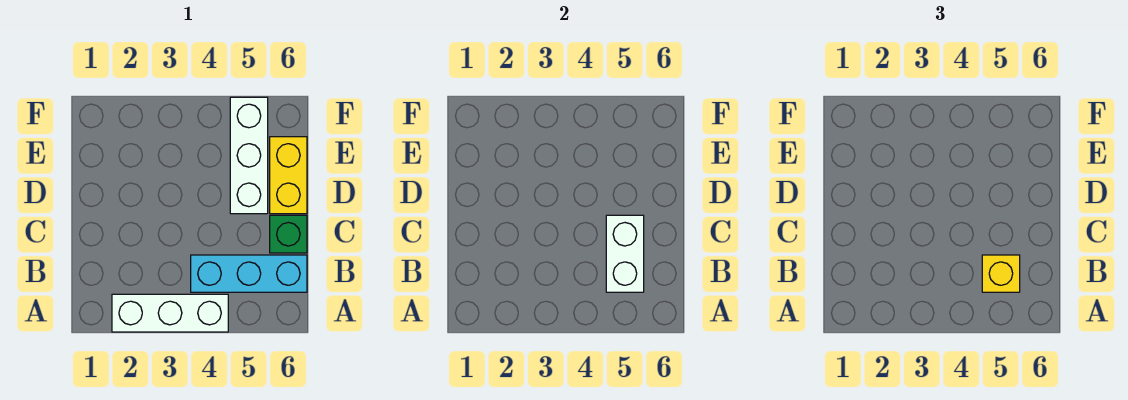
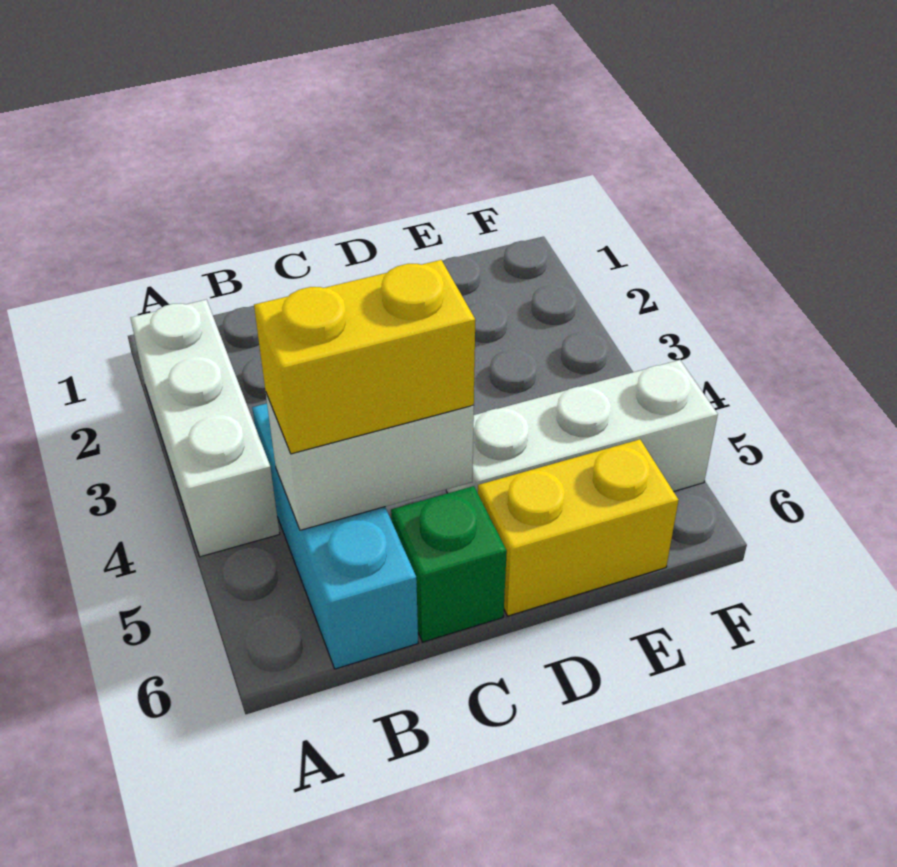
yellow 1x1 brick [982,255,1020,292] -> yellow 1x2 brick [254,260,475,454]

